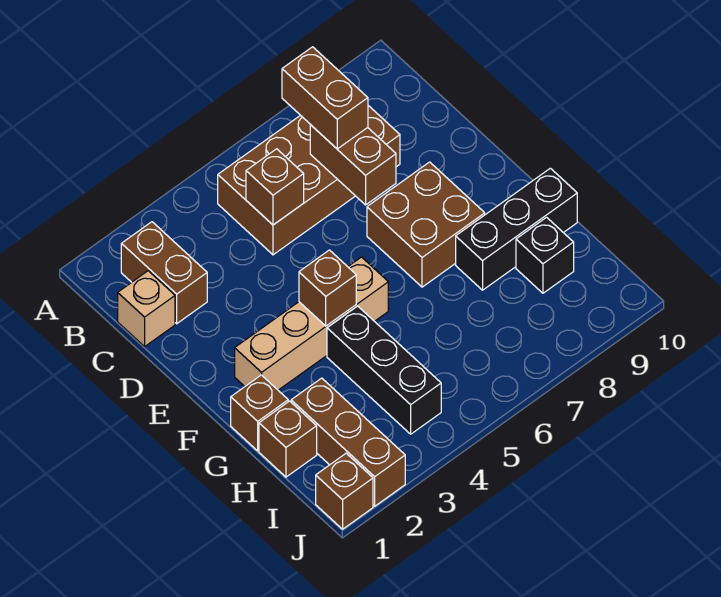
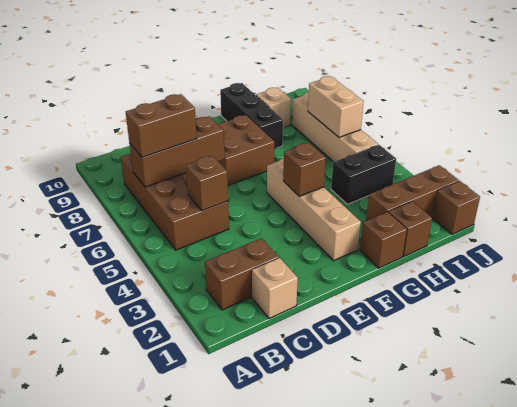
brown 1x2 brick [310,125,396,205] -> brown 1x3 brick [129,116,225,187]
black 1x3 brick [327,306,441,434] -> black 1x2 brick [331,145,396,204]
black 1x1 brick [516,217,574,293] -> tan 1x1 brick [256,88,291,127]
none -> tan 1x4 brick [292,93,378,162]
none -> tan 1x2 brick [308,76,364,137]

